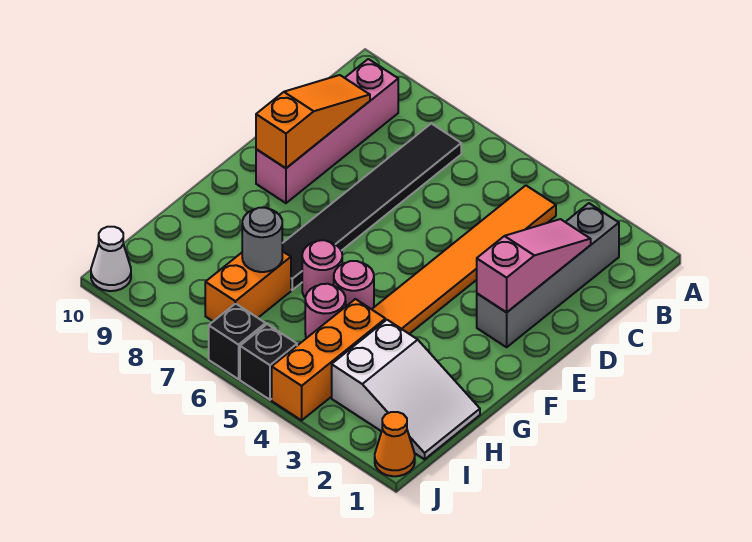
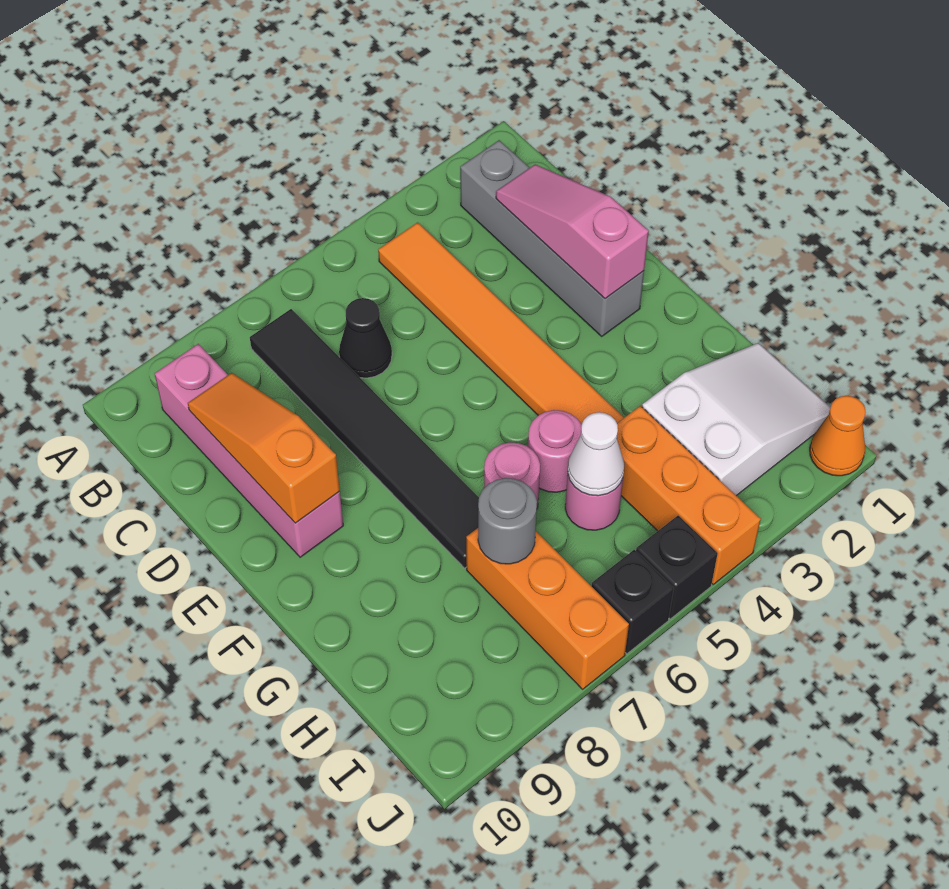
none -> black 1x1 cone [339,298,392,378]
orange 1x2 brick [205,251,291,321] -> orange 1x3 brick [466,528,629,689]
white 1x1 cone [91,227,131,291] -> white 1x1 cone moved to [568,412,624,496]

